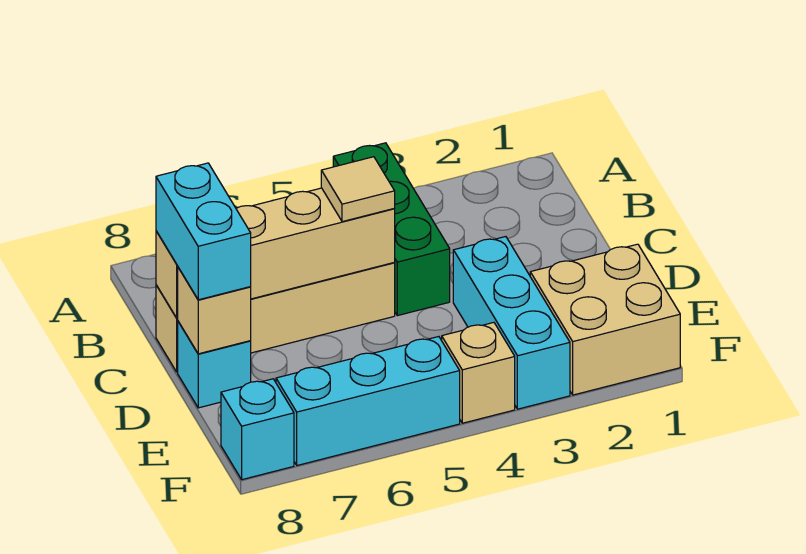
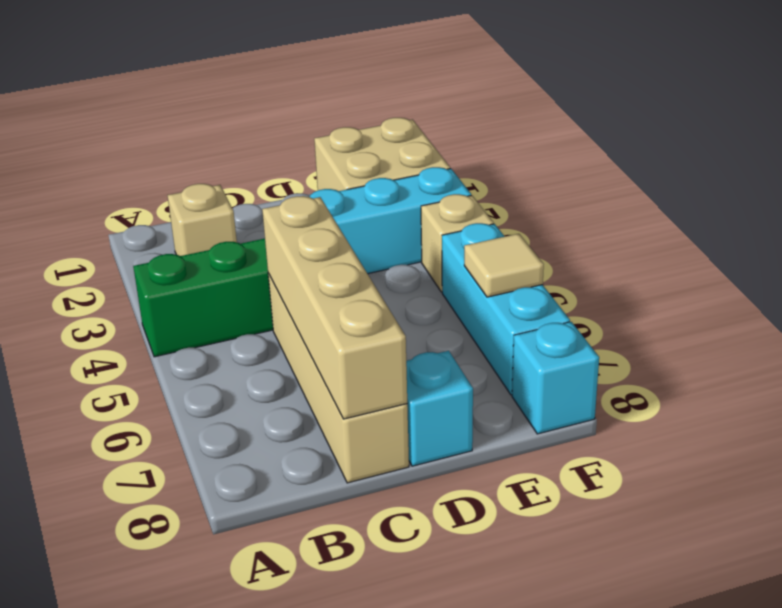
tan 1x1 tile [321,157,395,222] -> tan 1x1 tile moved to [464,234,544,297]
cyan 1x2 brick [156,163,251,300] -> none
tan 1x1 brick [178,268,251,354] -> tan 1x1 brick moved to [168,184,237,256]

